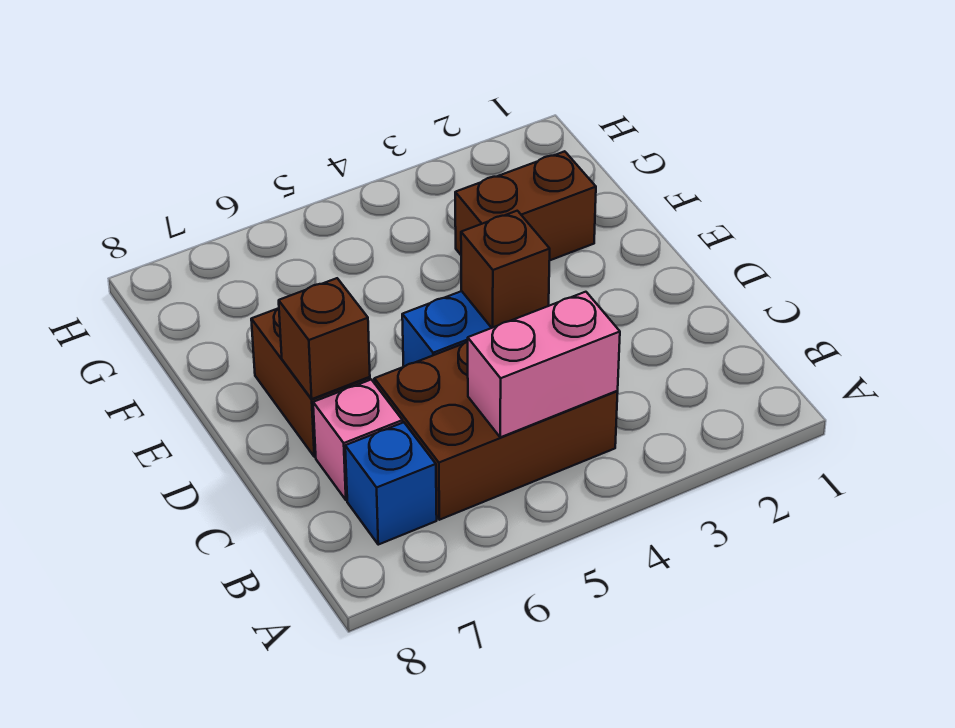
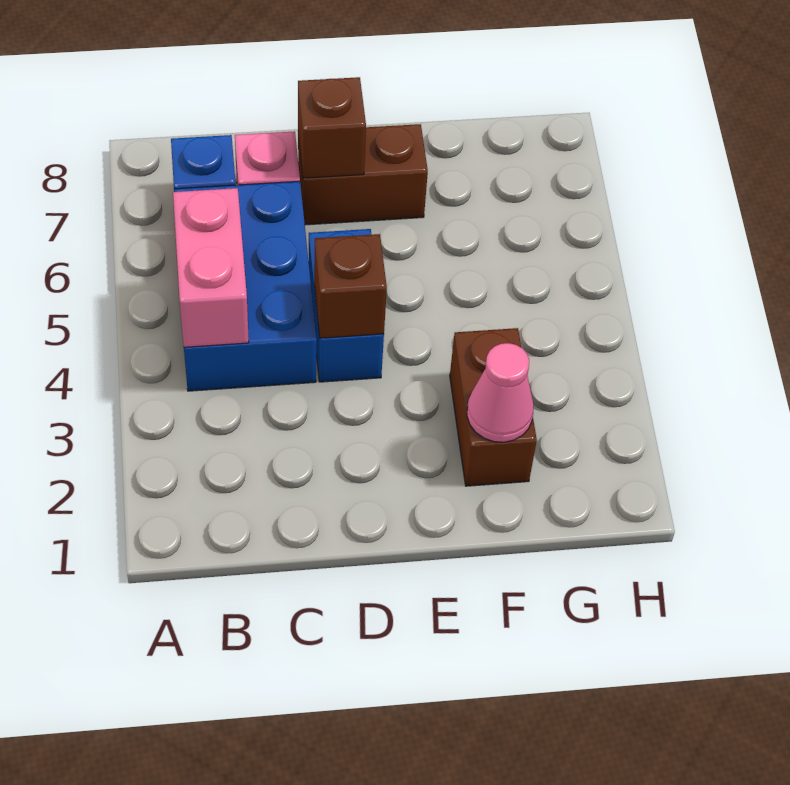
brown 2x3 brick [374,342,618,520] -> blue 2x3 brick [174,181,317,391]
none -> pink 1x1 cone [467,343,534,442]

